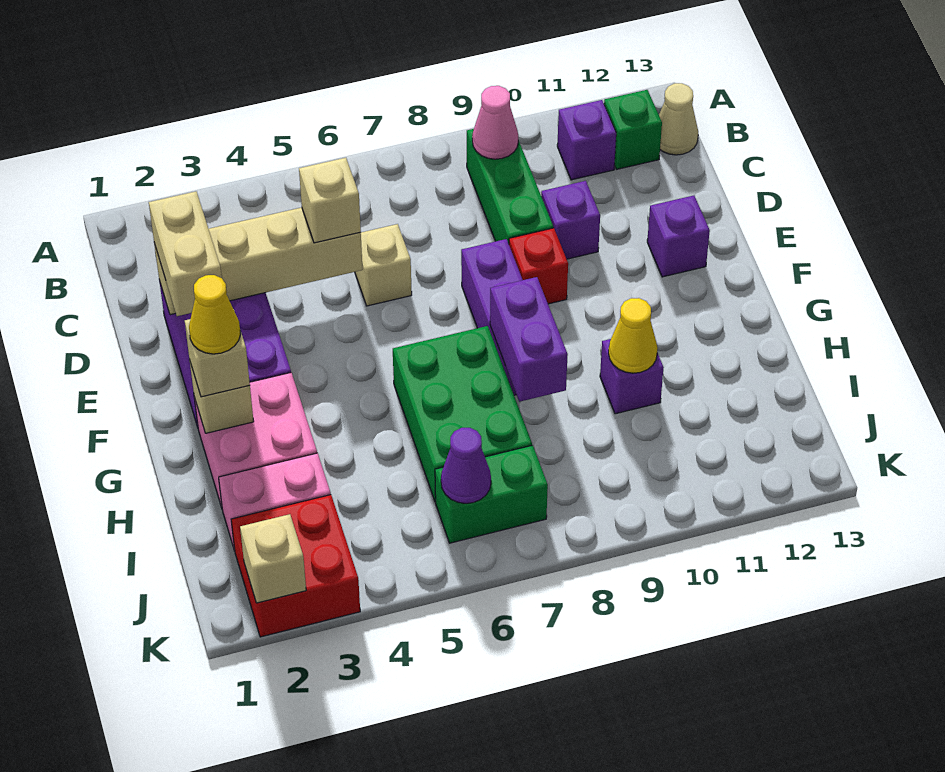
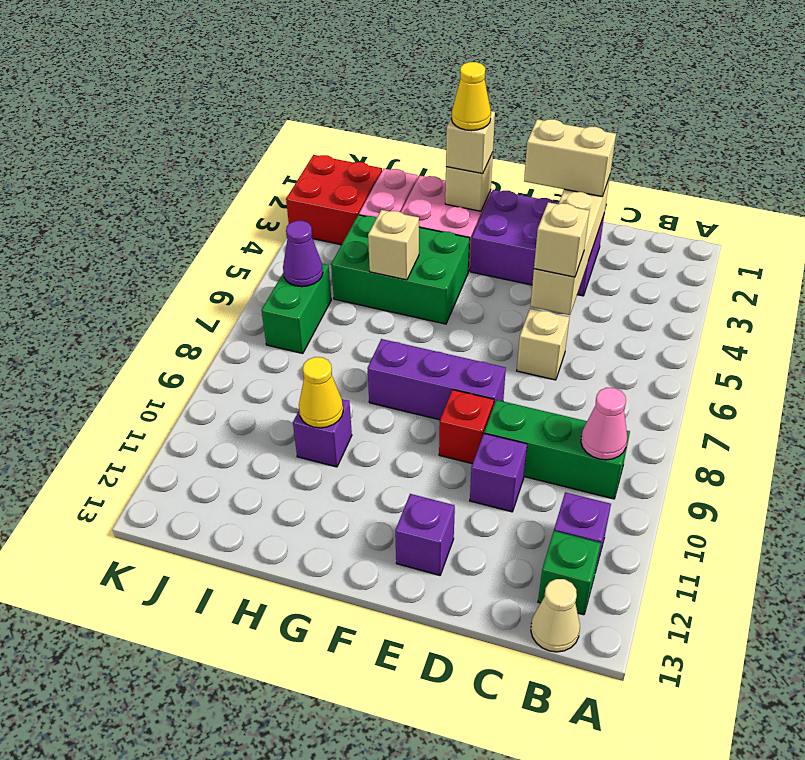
green 2x3 brick [393,326,532,502] -> green 2x3 brick moved to [331,215,470,324]
purple 1x2 brick [490,277,568,402] -> none
tan 1x1 brick [240,514,306,603] -> tan 1x1 brick moved to [368,210,419,280]

